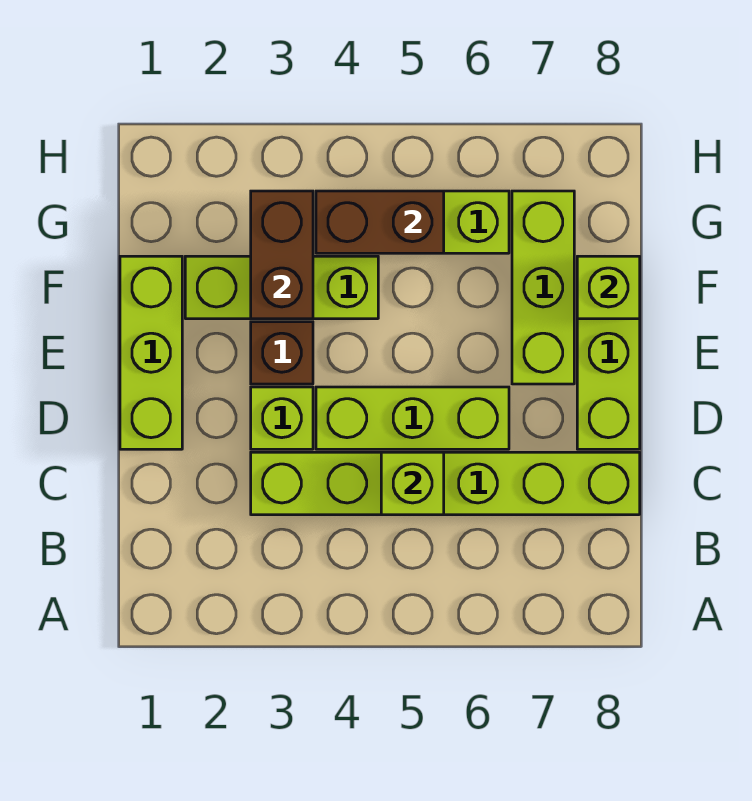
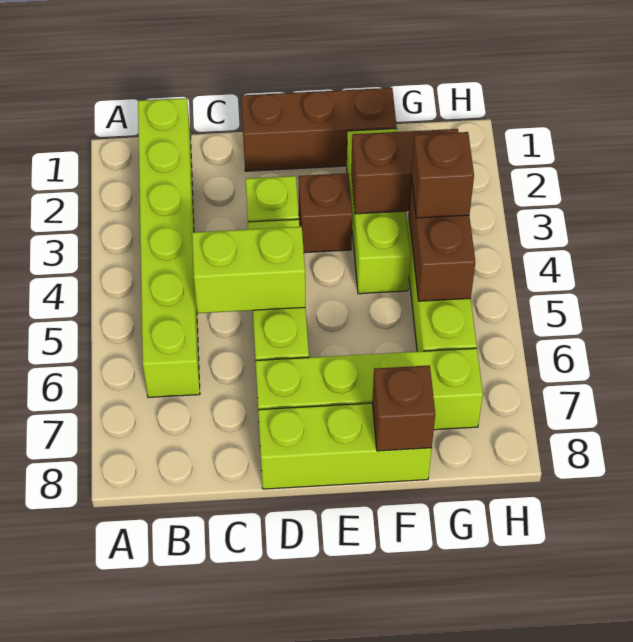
lime 1x6 brick [251,452,640,515] -> lime 1x6 brick moved to [138,98,200,397]
lime 1x1 brick [381,452,444,515] -> lime 1x2 brick [192,227,305,313]
lime 1x3 brick [120,256,182,449] -> brown 1x3 brick [241,88,397,171]
lime 1x3 brick [512,191,574,384] -> lime 1x4 brick [256,348,483,430]
lime 1x1 brick [577,256,640,319] -> brown 1x1 brick [372,365,435,451]
none -> brown 1x1 brick [412,132,474,218]

